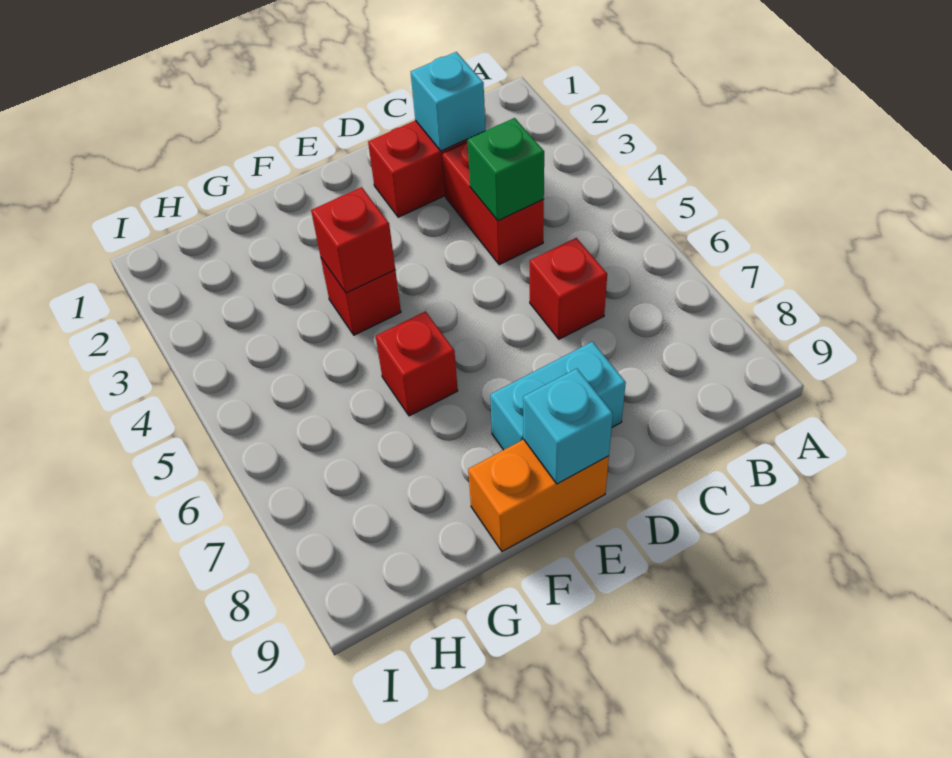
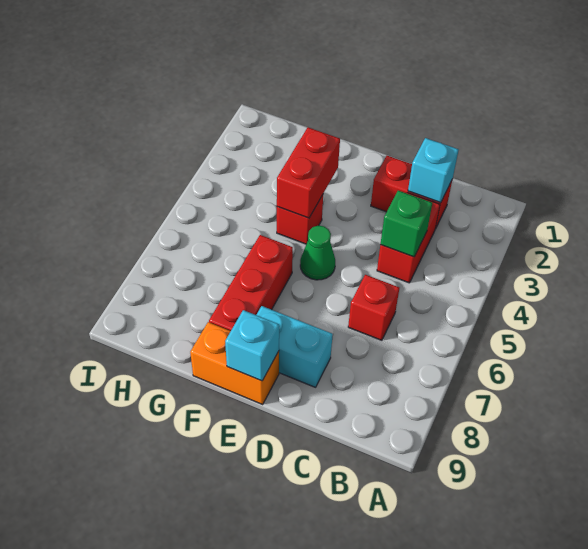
none -> green 1x1 cone [300,226,335,280]
red 1x1 brick [311,187,395,293] -> red 1x2 brick [277,127,340,218]
red 1x1 brick [376,312,458,416] -> red 1x3 brick [209,235,293,331]

